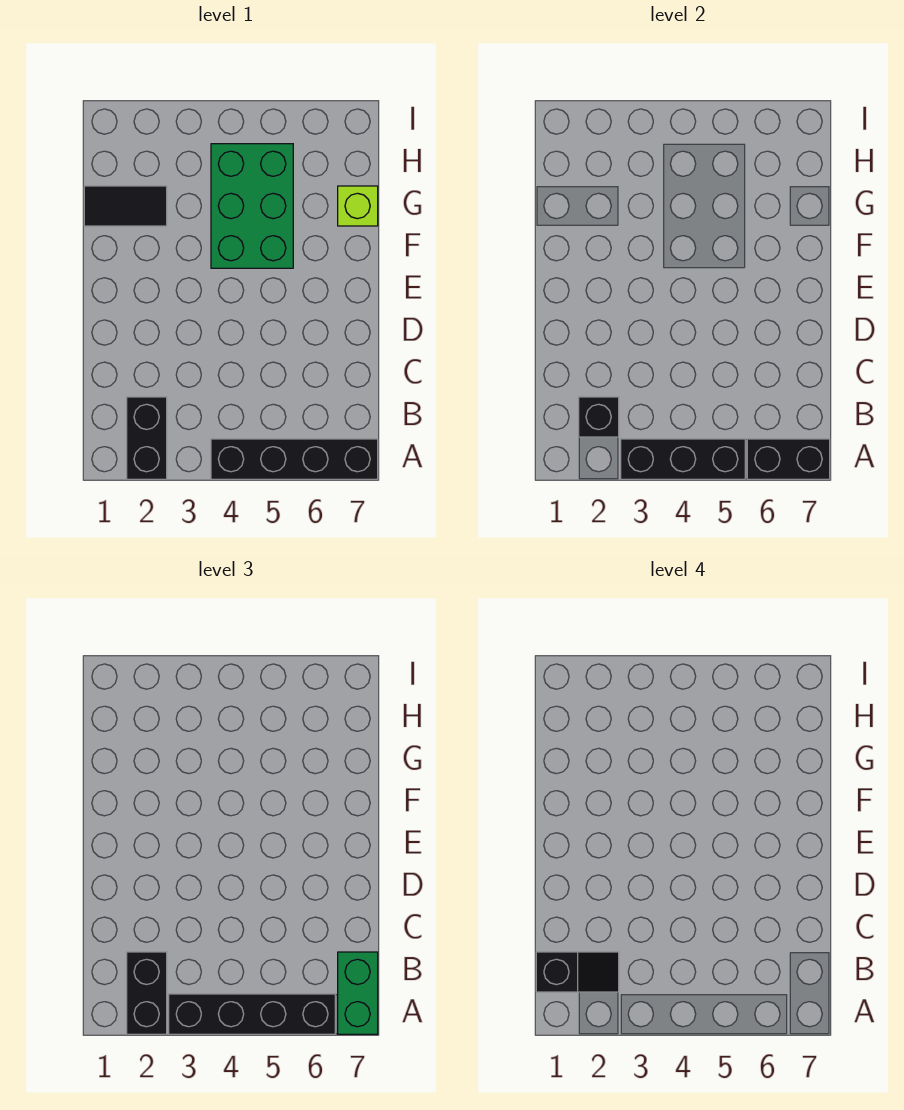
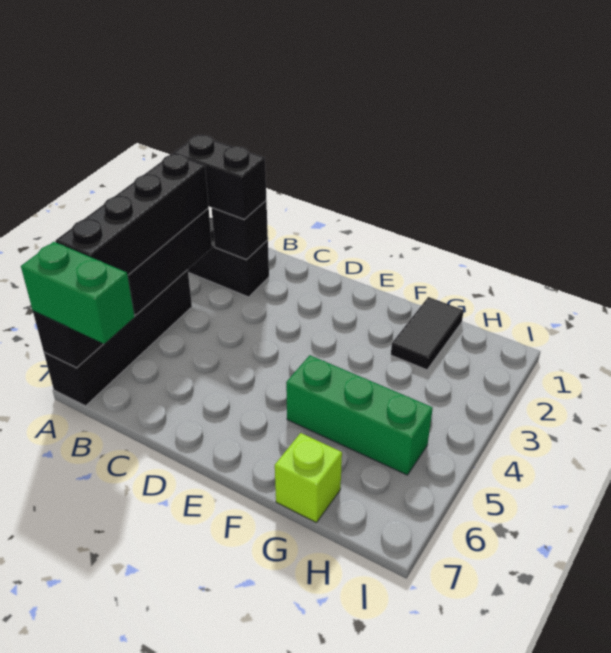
black 1x2 slope [536,952,619,992] -> none
green 2x3 brick [211,144,293,268] -> green 1x3 brick [286,355,433,475]

